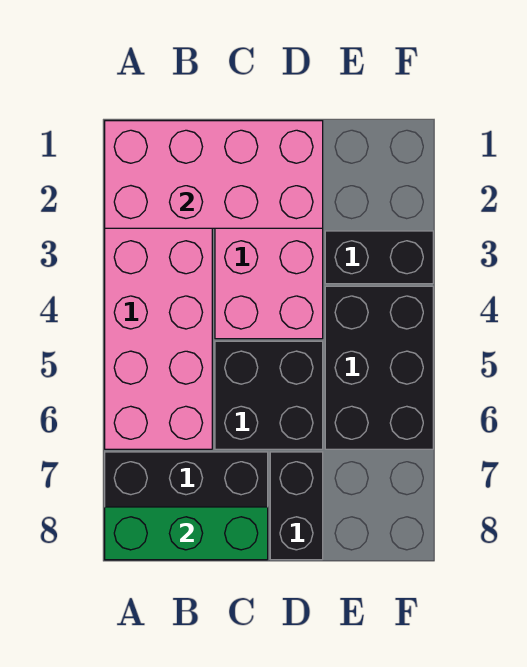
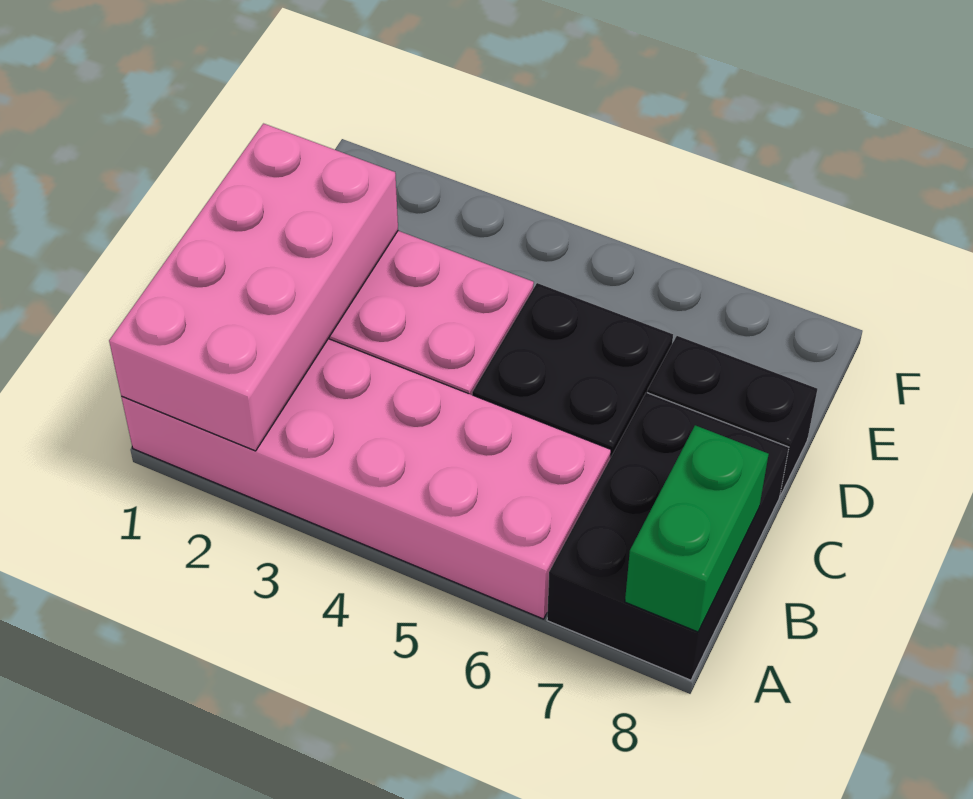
green 1x3 brick [105,507,268,560] -> green 1x2 brick [625,425,769,632]
black 1x2 brick [325,231,433,284] -> none
black 2x3 brick [325,286,433,449] -> none

